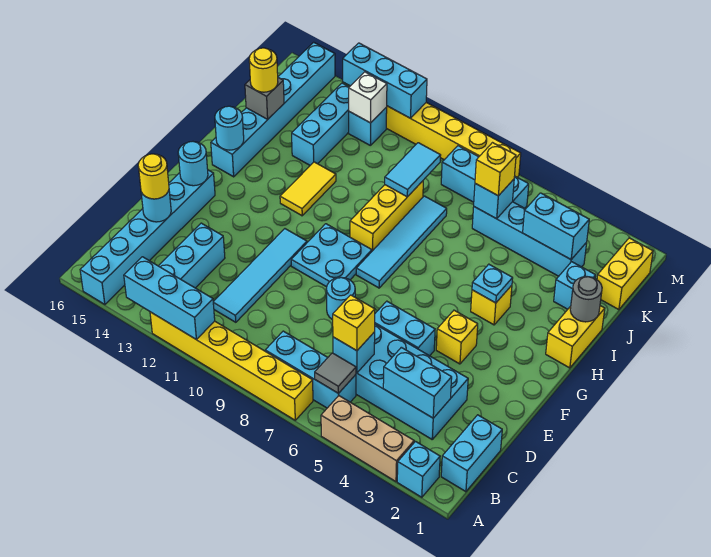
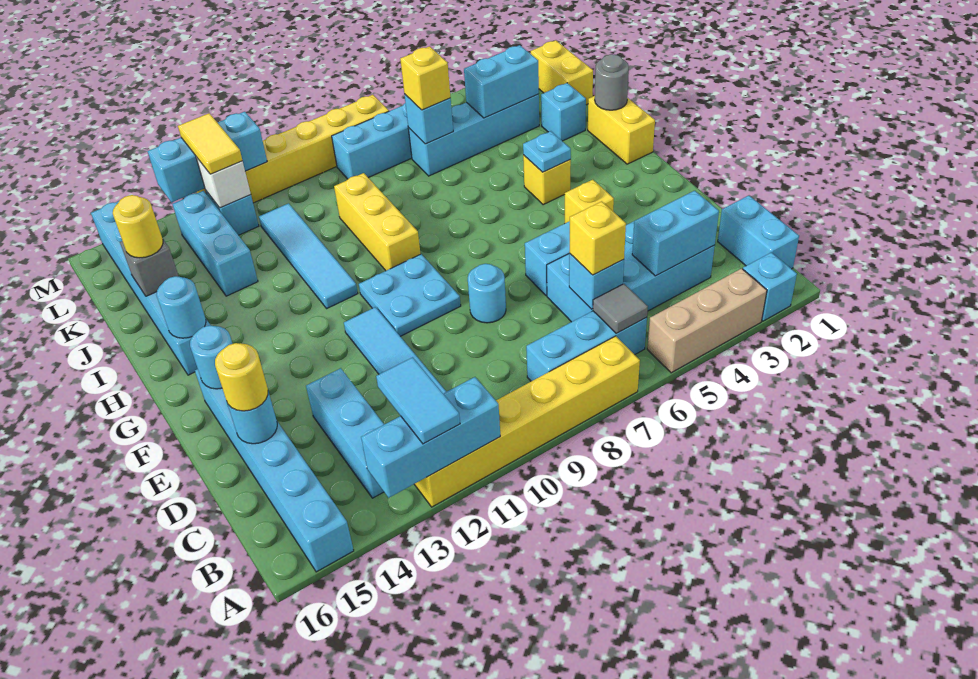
cyan 1x4 tile [356,196,447,288] -> cyan 1x4 tile moved to [259,203,358,308]
yellow 1x2 tile [280,162,336,216] -> yellow 1x2 tile moved to [178,113,242,174]
cyan 1x2 tile [385,143,441,197] -> cyan 1x2 tile moved to [376,357,460,444]

